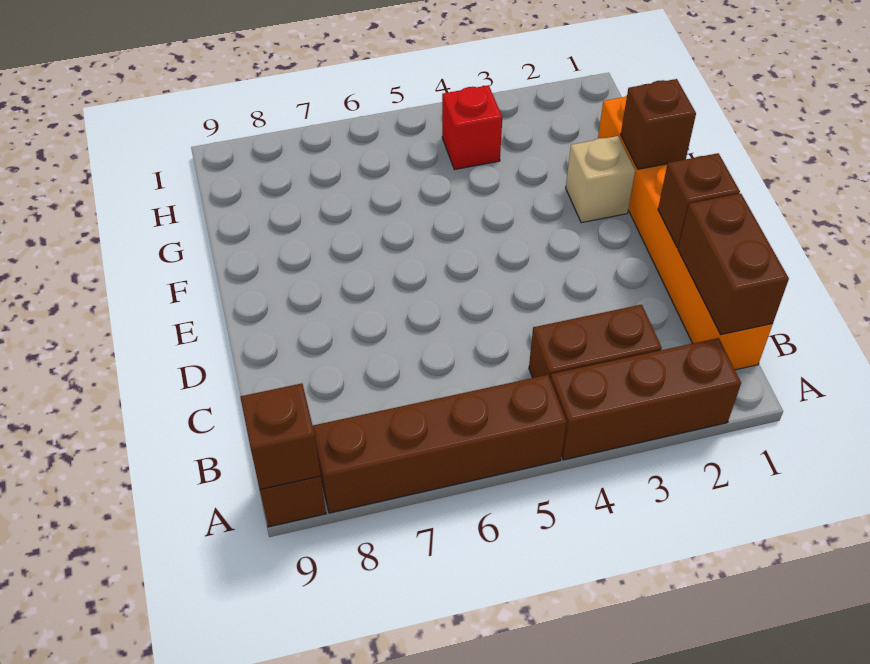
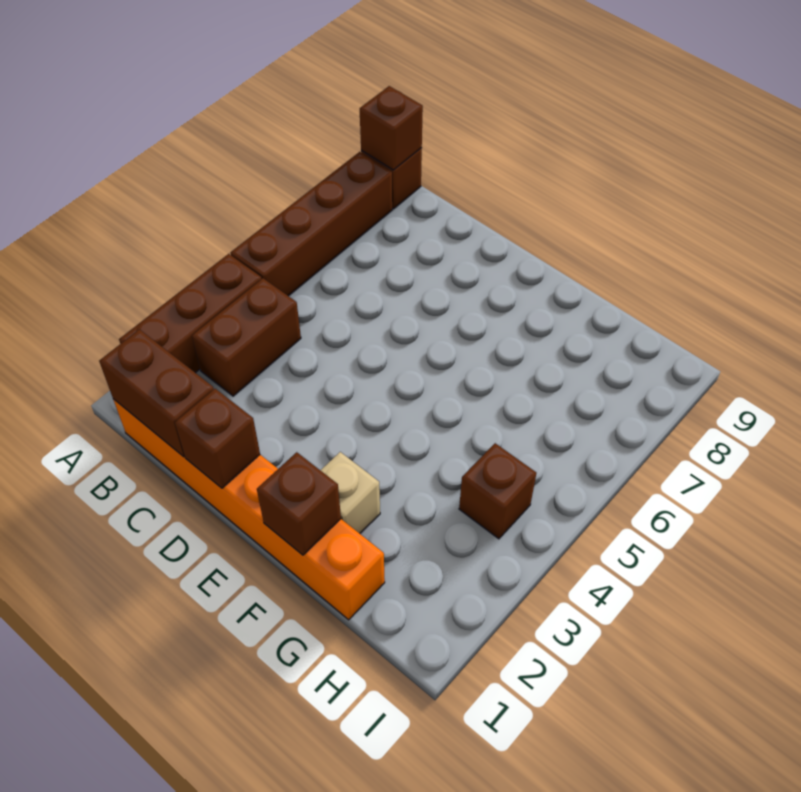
red 1x1 brick [442,85,502,170] -> brown 1x1 brick [459,443,536,539]

